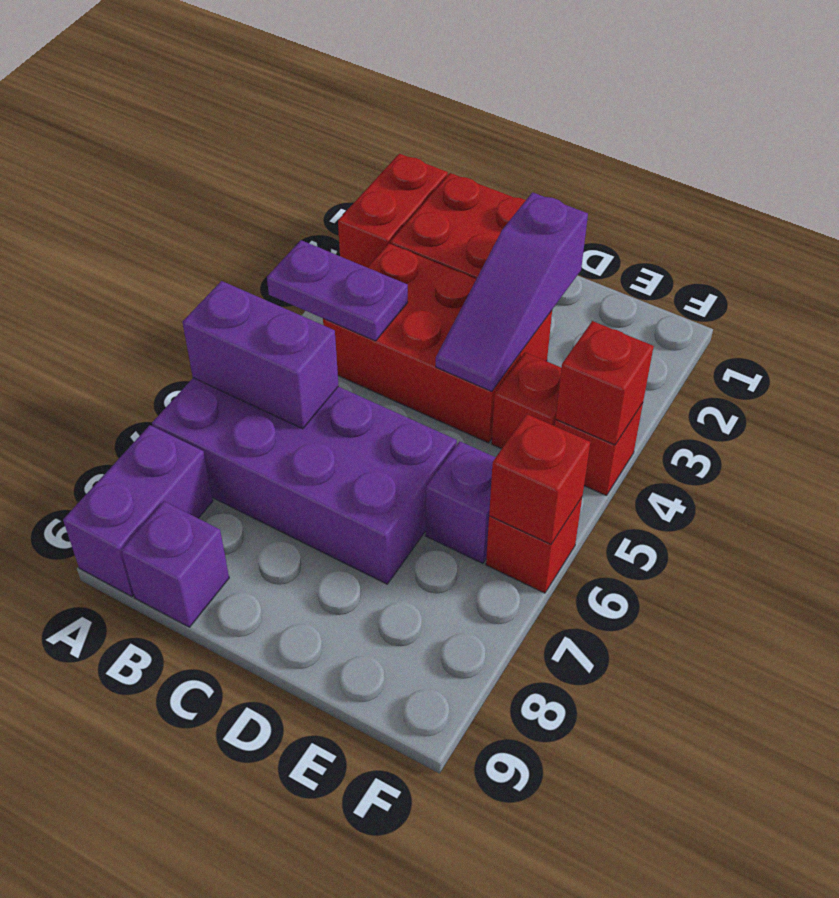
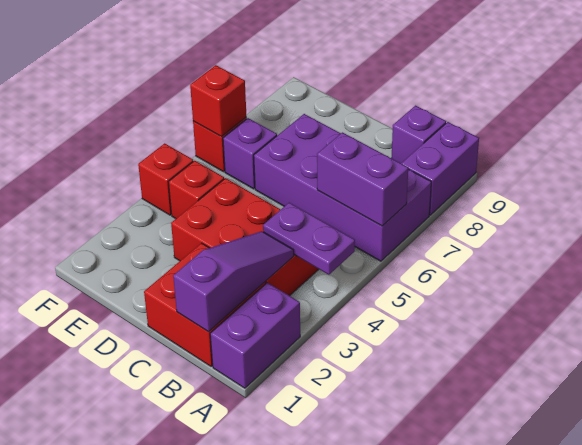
red 1x2 brick [338,153,448,268] -> purple 1x2 brick [210,283,300,388]
purple 1x3 slope [436,192,588,391] -> purple 1x3 slope moved to [173,231,294,332]
red 1x1 brick [556,321,654,445] -> none

